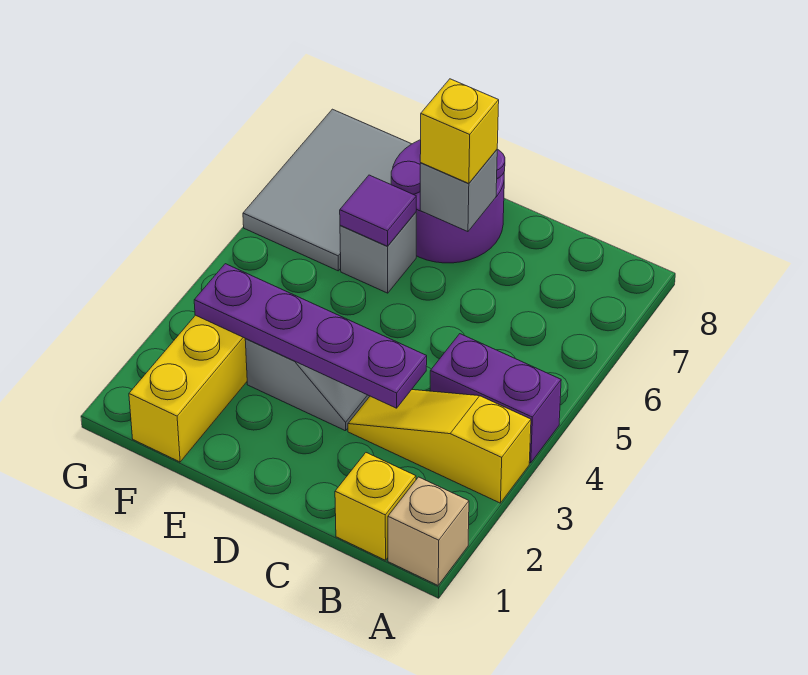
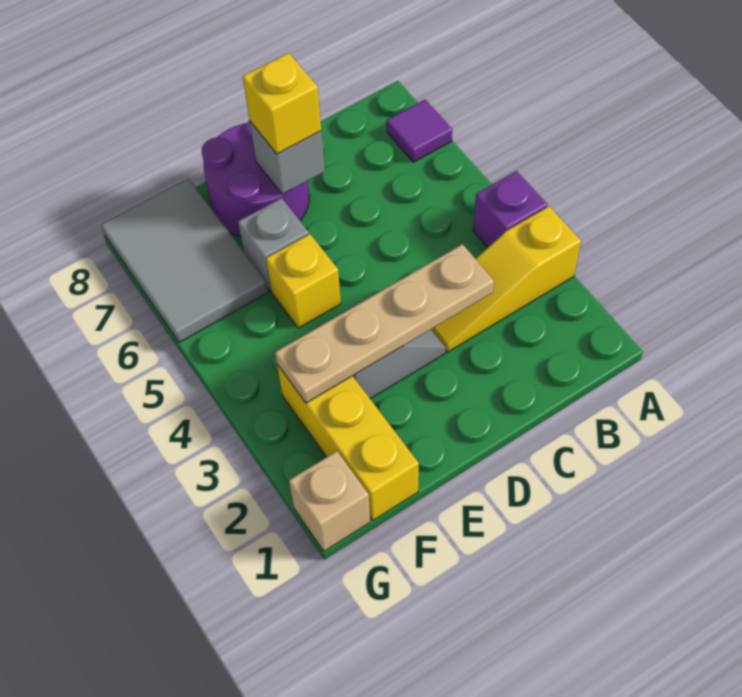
tan 1x1 brick [388,477,469,585] -> tan 1x1 brick moved to [289,451,370,551]
purple 1x2 brick [430,334,561,463] -> purple 1x1 brick [473,171,547,247]
yellow 1x1 brick [335,453,416,560] -> yellow 1x1 brick moved to [266,234,341,328]
purple 1x4 plate [194,264,427,408] -> tan 1x4 plate [275,244,494,403]
purple 1x1 tile [340,175,416,246] -> purple 1x1 tile moved to [387,100,452,162]

